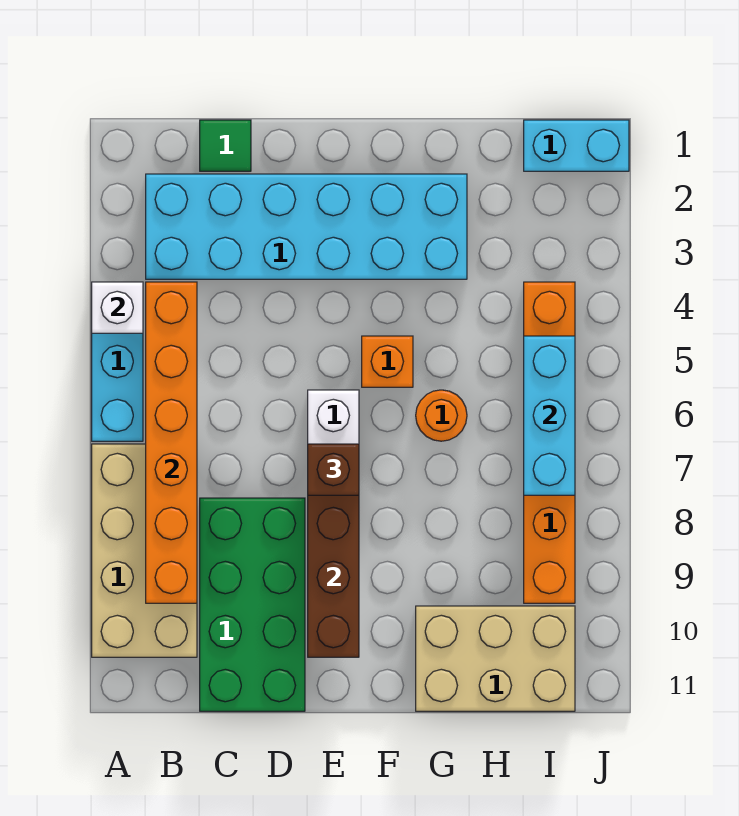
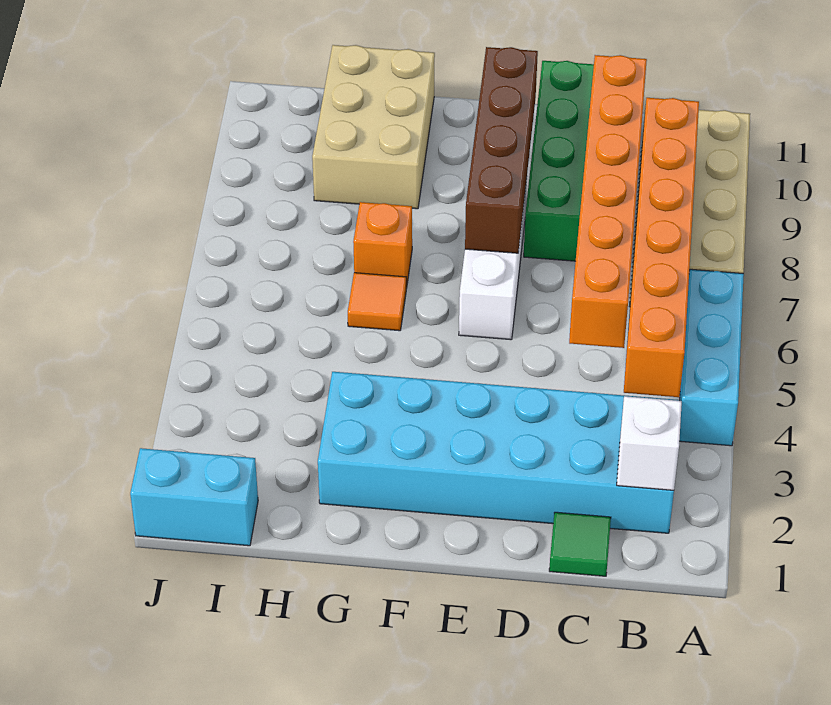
white 1x1 brick [92,282,143,333] -> white 1x1 brick moved to [617,396,682,490]
brown 1x1 brick [308,444,359,495] -> none
orange 1x1 brick [362,336,413,387] -> orange 1x1 brick moved to [353,202,412,289]
orange 1x1 round brick [416,390,467,441] -> orange 1x1 tile [348,273,406,331]
tan 2x3 brick [416,606,575,711] -> tan 2x3 brick turned to [312,45,435,209]
orange 1x6 brick [524,282,575,603] -> orange 1x6 brick moved to [569,55,647,348]
cyan 1x3 brick [524,336,575,495] -> none

